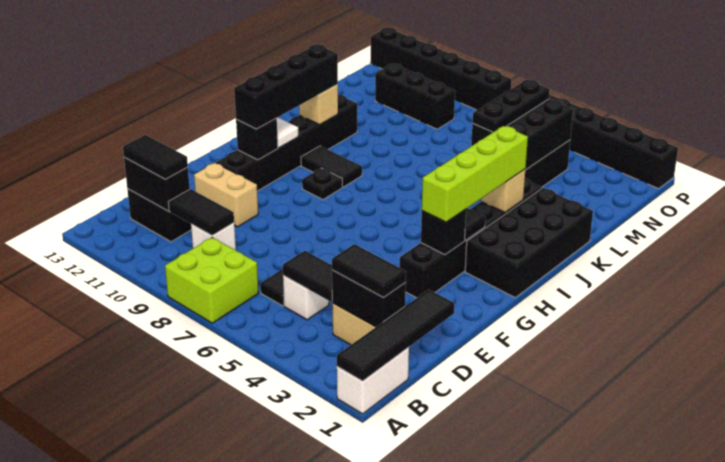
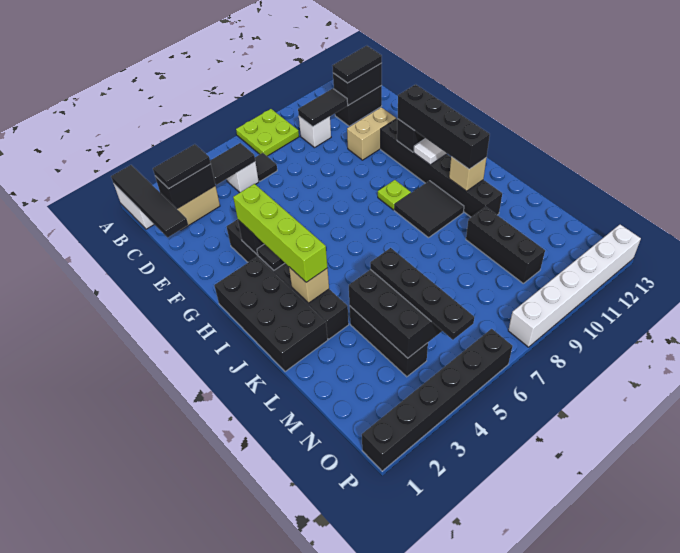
lime 2x2 brick [165,237,258,323] -> lime 2x2 plate [236,109,299,156]
black 1x1 plate [302,168,342,200] -> lime 1x1 plate [378,180,411,210]
black 1x2 tile [301,146,362,187] -> black 2x2 tile [394,181,464,238]
black 1x3 plate [472,80,550,132] -> black 1x4 plate [370,248,474,340]
black 1x3 brick [375,64,455,129] -> black 1x3 brick turned to [466,207,545,283]
black 1x6 brick [370,27,512,110] -> white 1x6 brick [508,225,641,347]

